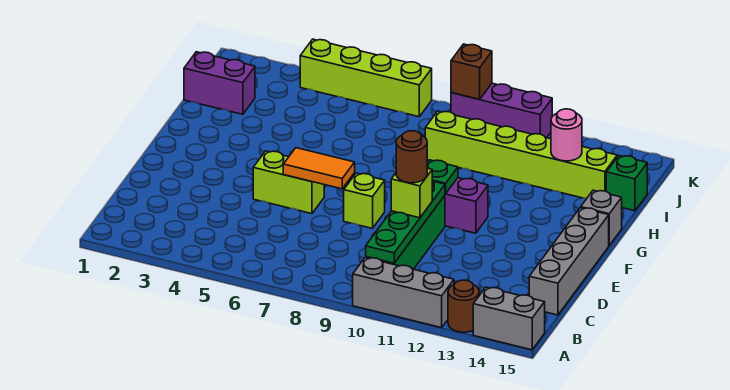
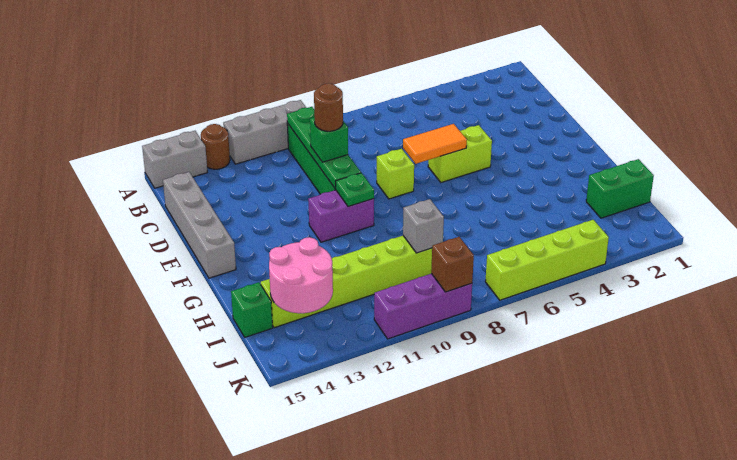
lime 1x1 brick [391,168,432,218] -> green 1x1 brick [310,117,348,162]
grey 1x1 brick [581,190,622,245] -> grey 1x1 brick moved to [403,199,444,253]
purple 1x2 brick [184,52,255,114] -> green 1x2 brick [586,159,654,218]
pink 1x1 round brick [551,109,582,161] -> pink 2x2 round brick [269,237,333,313]

